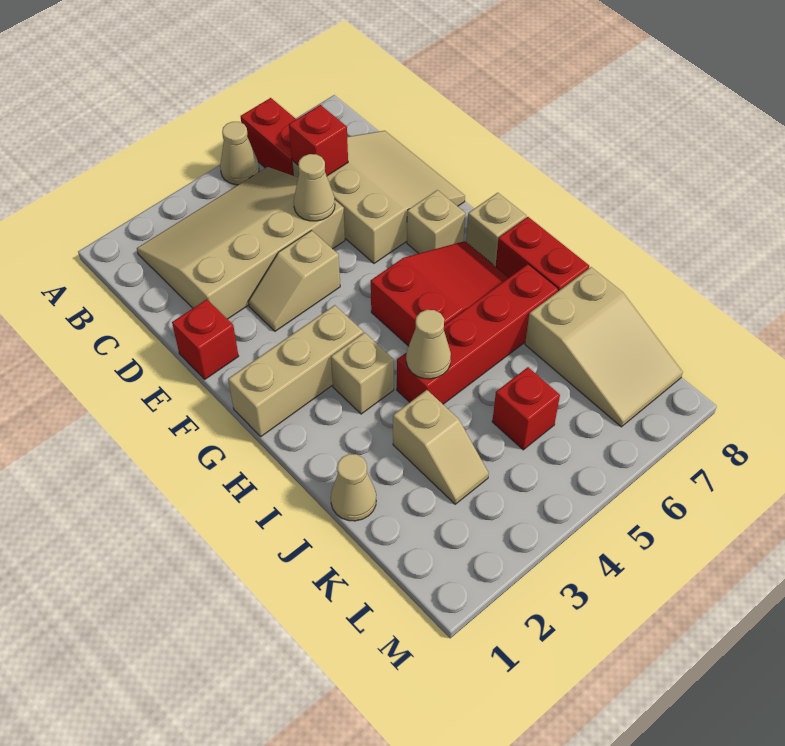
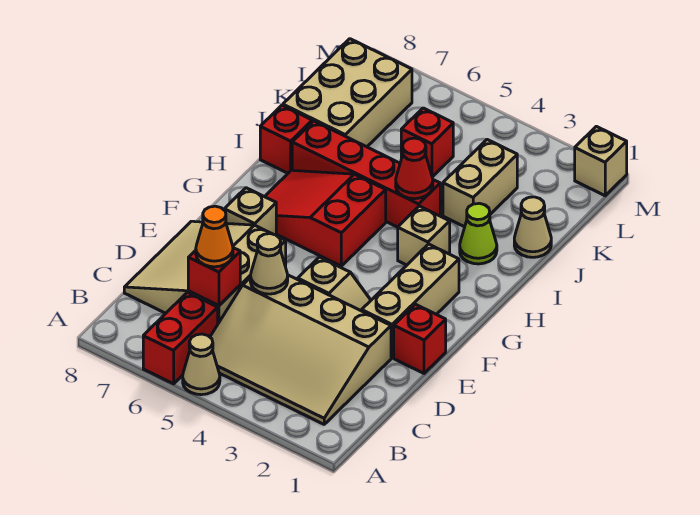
none -> orange 1x1 cone [196,206,233,267]
tan 1x3 brick [228,305,363,437] -> tan 1x3 brick turned to [362,244,459,358]
tan 1x1 brick [466,193,526,267] -> tan 1x1 brick moved to [575,126,627,196]
red 1x2 brick [496,217,589,291] -> red 1x1 brick [260,105,312,173]
none -> lime 1x1 cone [460,203,497,264]
tan 1x1 cone [406,310,451,379] -> red 1x1 cone [396,138,433,199]
tan 1x2 slope [393,390,489,504] -> tan 1x2 brick [443,140,517,227]
tan 2x3 slope [525,267,683,427] -> tan 2x3 brick [283,39,412,147]

